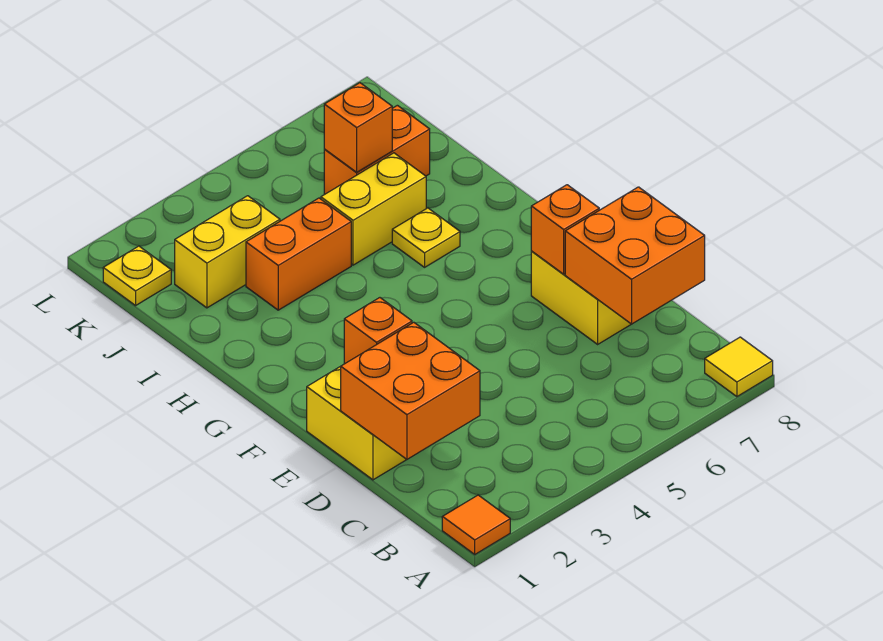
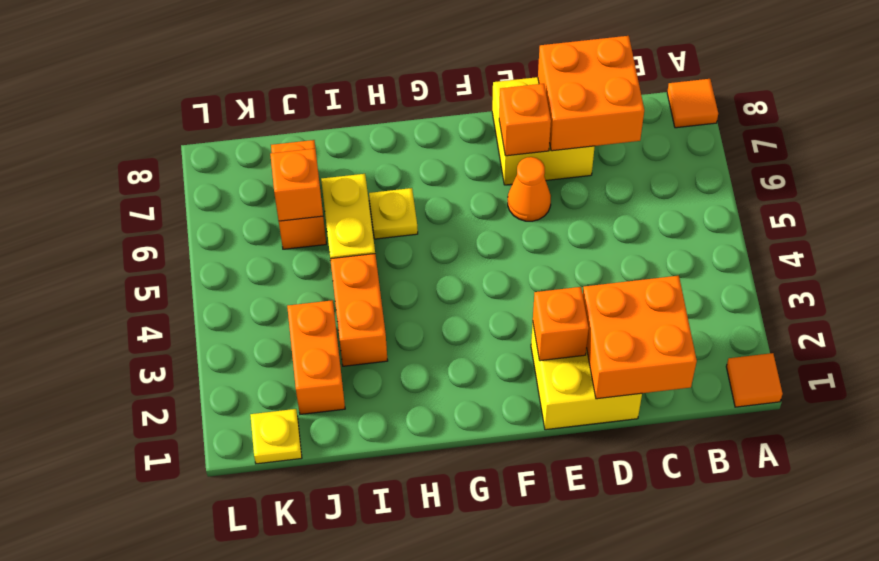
yellow 1x1 tile [705,337,773,397] -> orange 1x1 tile [667,79,718,128]
none -> orange 1x1 cone [508,157,551,221]
yellow 1x2 brick [175,196,280,308] -> orange 1x2 brick [287,300,345,414]

